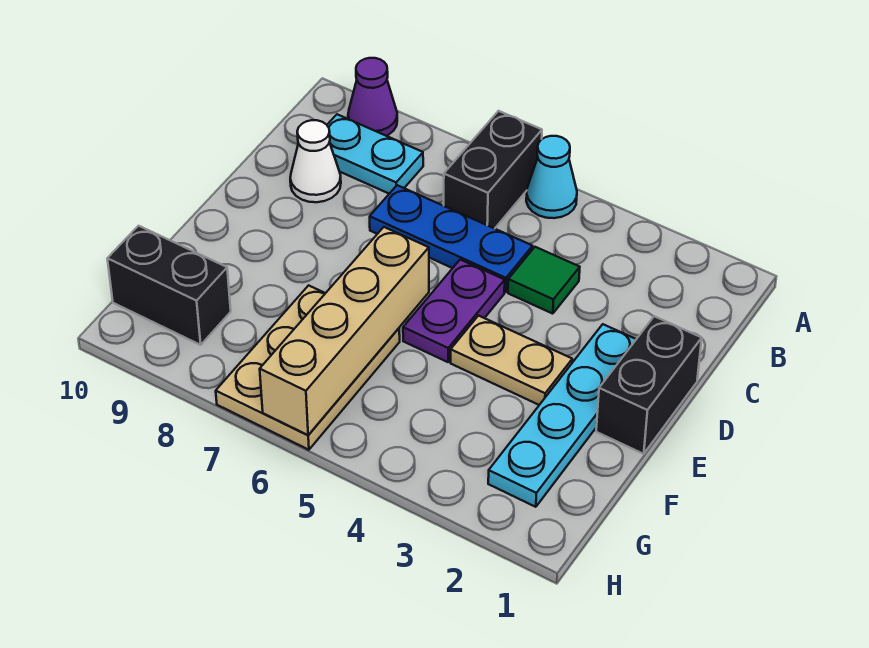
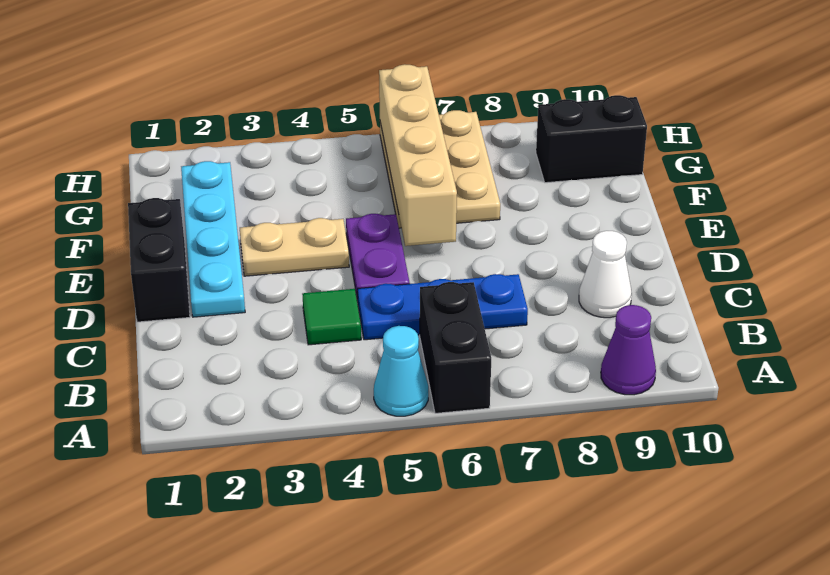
cyan 1x2 plate [327,114,423,194] -> none

